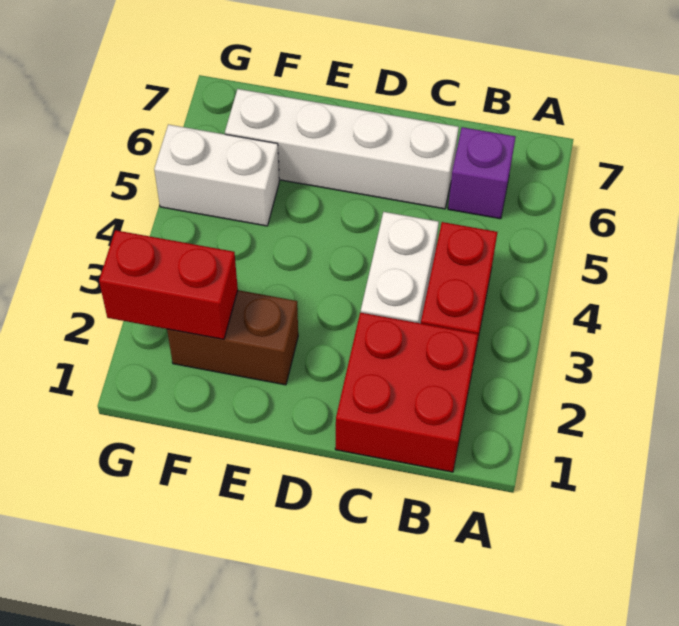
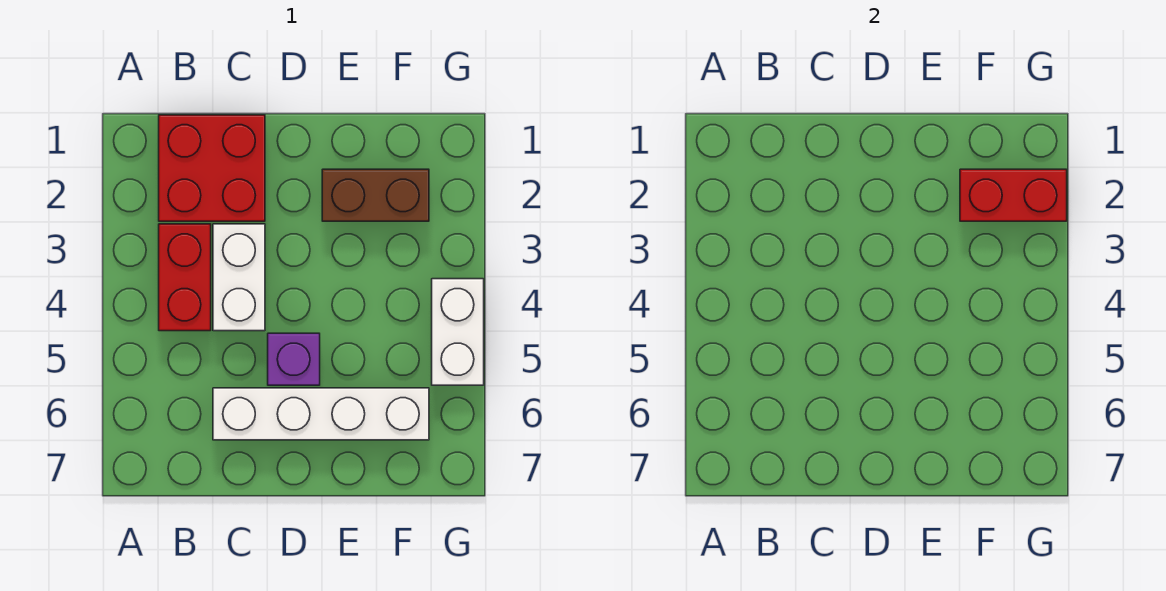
purple 1x1 brick [448,127,515,219] -> purple 1x1 brick moved to [268,333,320,385]
white 1x2 brick [154,125,279,226] -> white 1x2 brick turned to [432,279,484,385]

